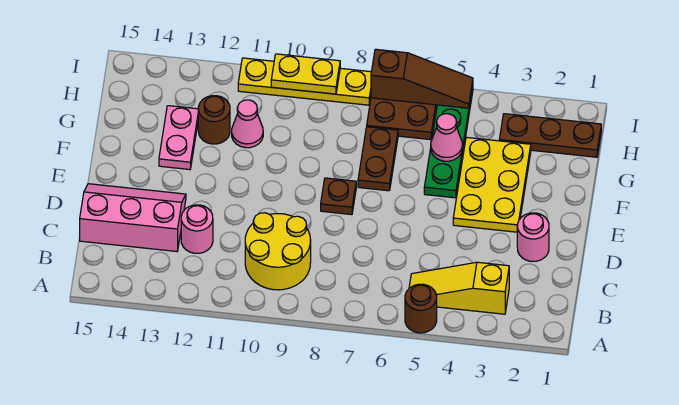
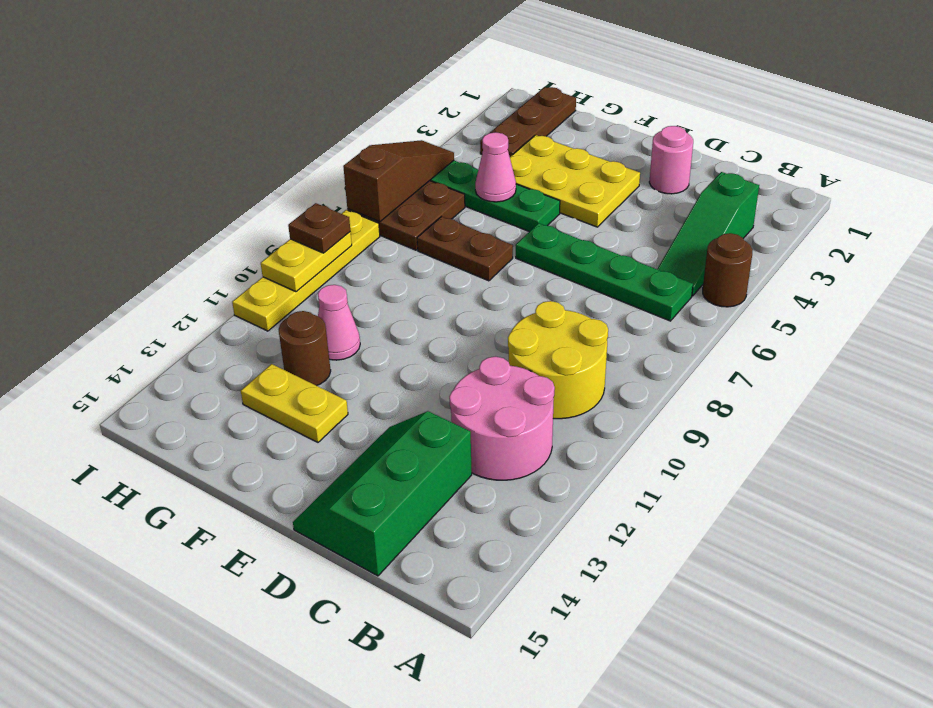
yellow 1x3 slope [409,262,509,314] -> green 1x3 slope [657,172,759,296]
none -> green 1x4 plate [516,223,693,321]
pink 1x1 round brick [181,205,213,253] -> pink 2x2 round brick [449,357,555,480]
pink 2x3 slope [80,184,186,252] -> green 2x3 slope [293,411,472,576]
brown 1x1 plate [321,178,356,215] -> brown 1x1 plate moved to [288,203,350,253]
pink 1x2 plate [159,106,198,170] -> yellow 1x2 plate [241,364,348,442]

